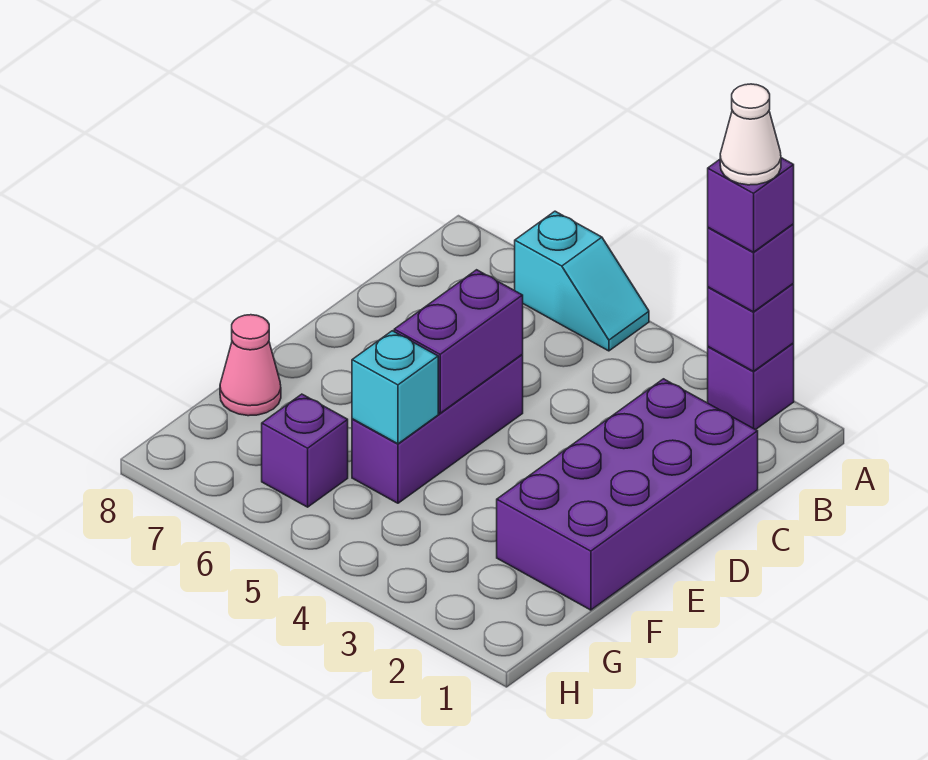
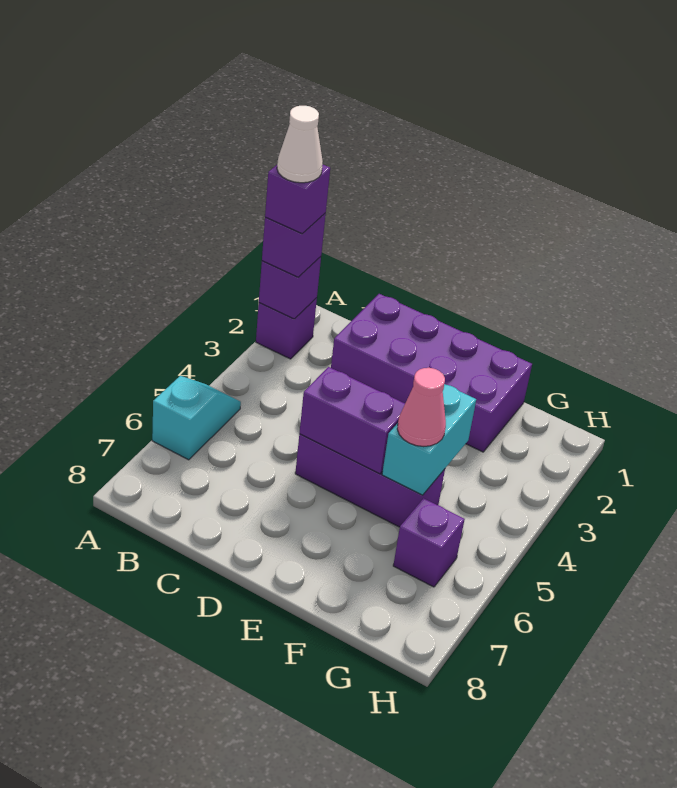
cyan 1x1 brick [352,331,438,444] -> cyan 1x2 brick [382,384,476,495]
pink 1x1 cone [220,315,281,416] -> pink 1x1 cone moved to [397,368,446,447]

